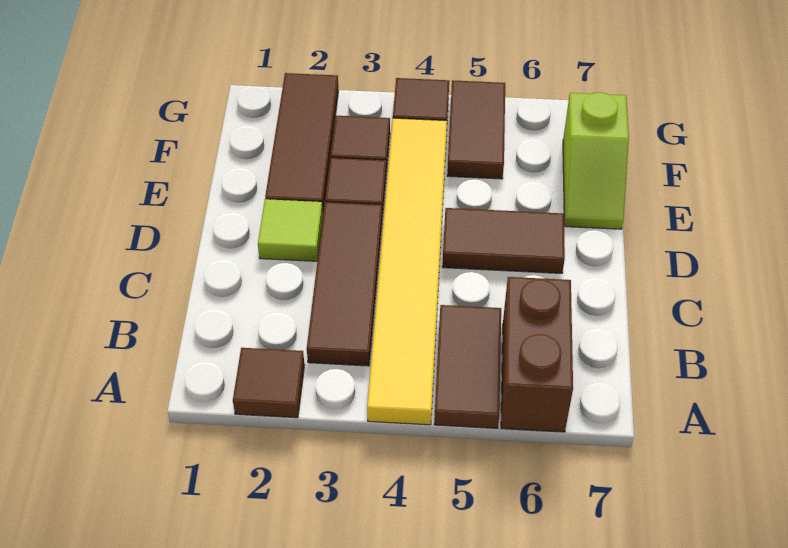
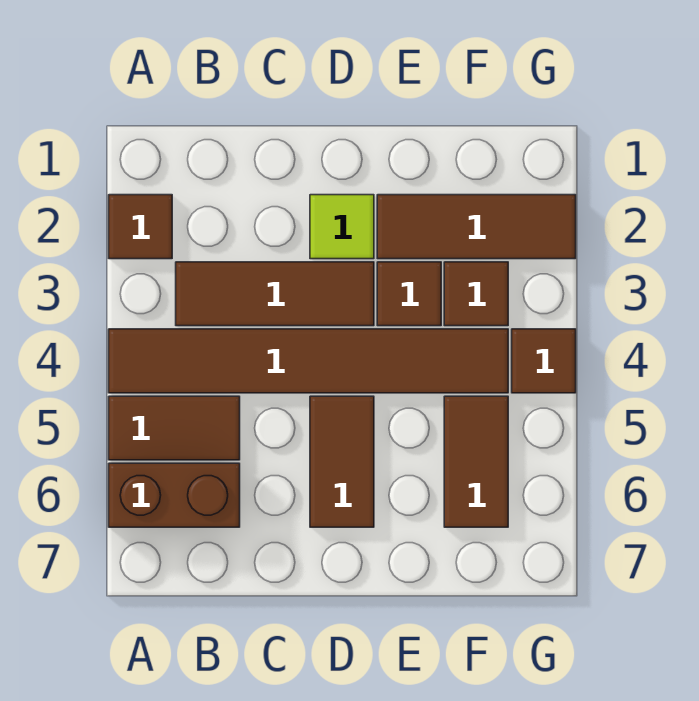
yellow 1x6 tile [367,118,447,425] -> brown 1x6 tile [109,329,508,393]
lime 1x2 slope [563,92,629,229] -> none
brown 1x2 tile [447,80,505,179] -> brown 1x2 tile turned to [444,396,508,527]

